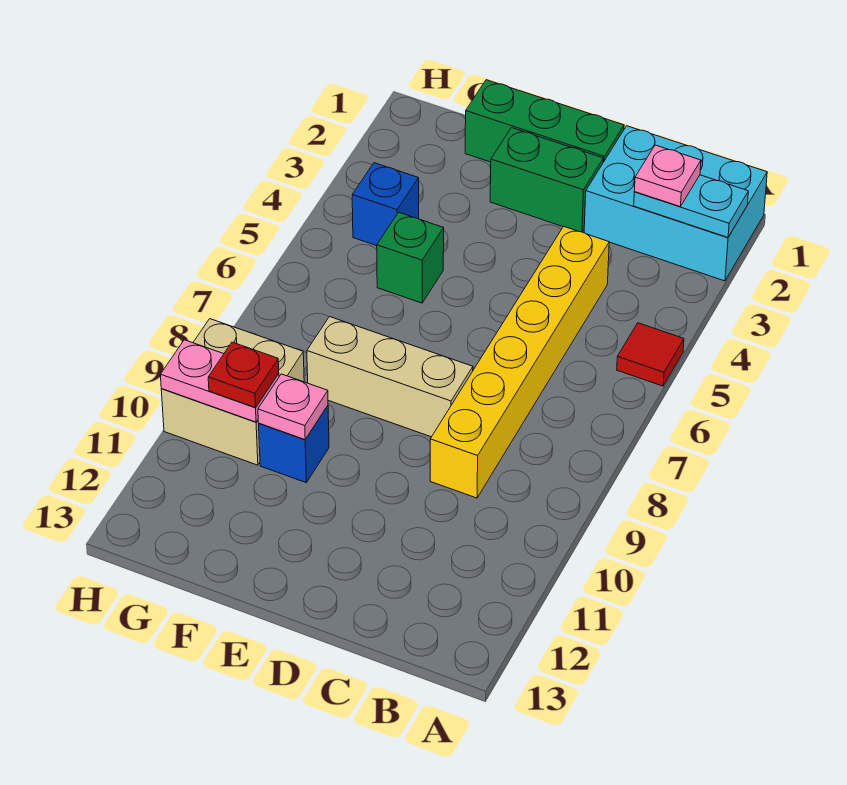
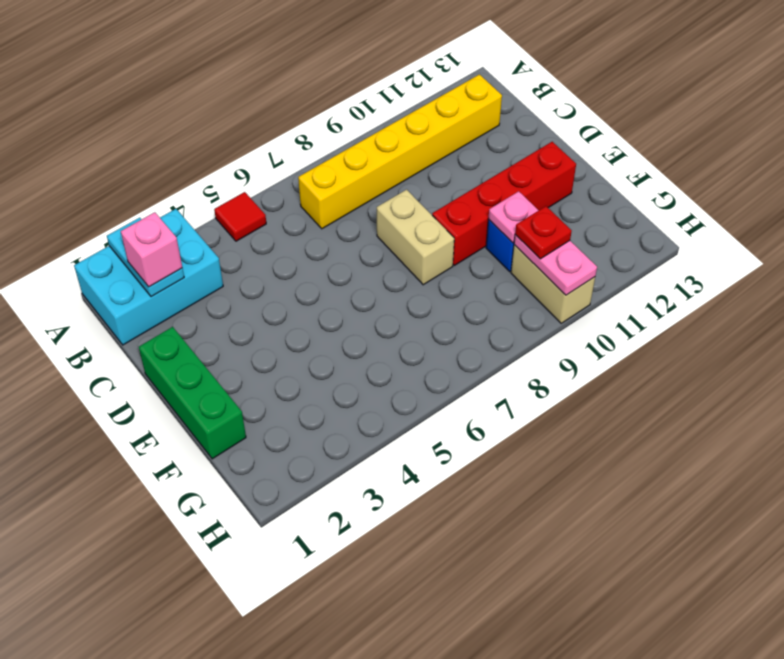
cyan 2x3 brick [584,126,767,281] -> cyan 2x3 brick turned to [74,209,223,345]
pink 1x1 plate [634,145,701,207] -> pink 1x1 brick [121,212,182,287]
yellow 1x6 brick [430,226,609,498] -> yellow 1x6 brick moved to [298,74,502,229]
green 1x2 brick [490,128,603,232] -> none
tan 1x3 brick [307,317,473,437] -> tan 1x2 brick [377,190,454,285]
none -> red 1x4 brick [432,142,576,265]
green 1x1 brick [377,212,444,303] -> none
blue 1x1 brick [352,163,419,246] -> none
tan 2x2 brick [161,319,304,465] -> tan 1x2 brick [511,245,595,323]

